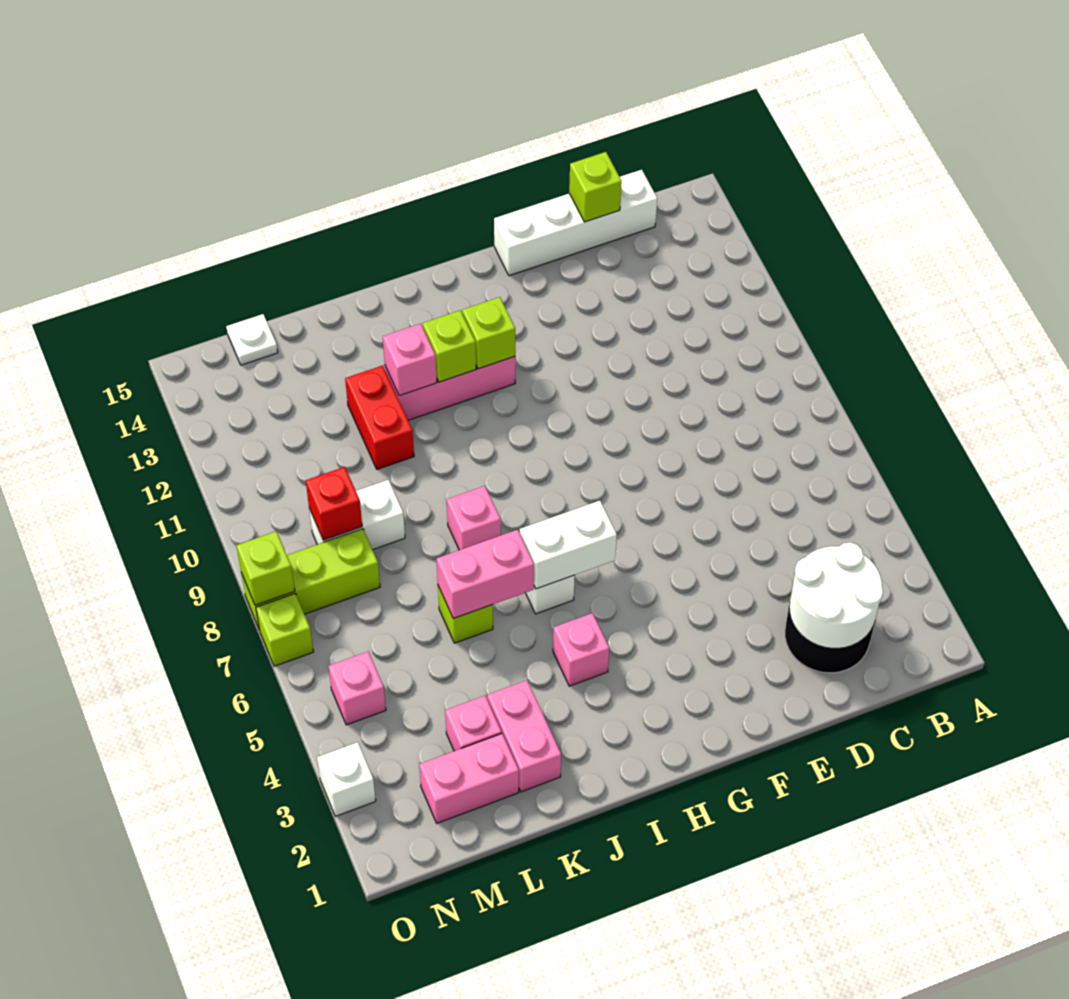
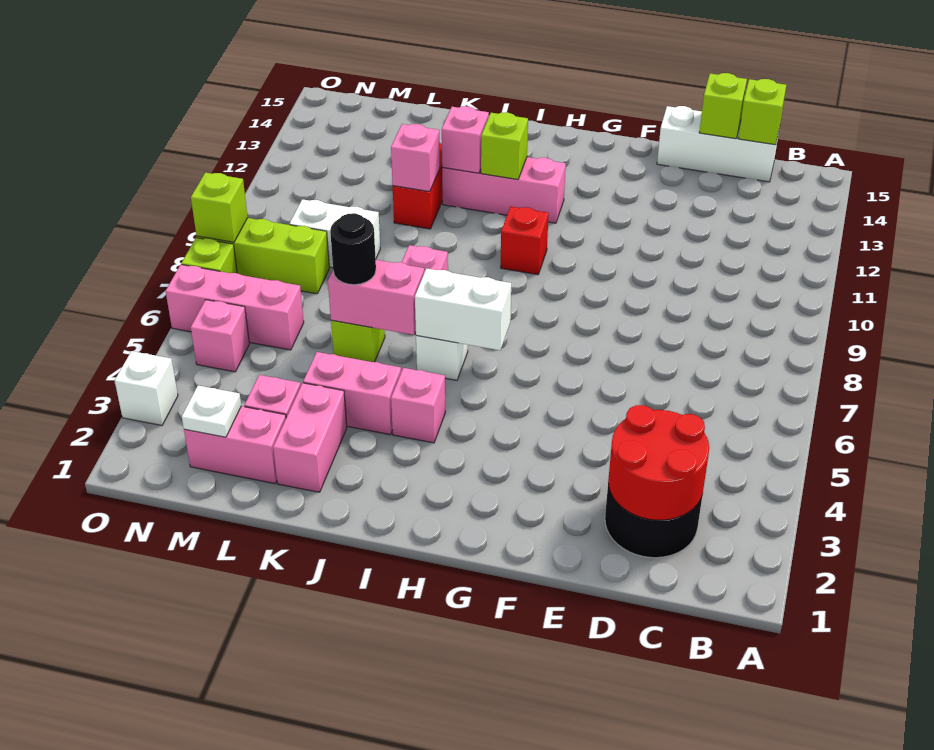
white 2x2 round brick [789,542,883,648] -> red 2x2 round brick [608,405,709,520]
white 1x4 brick [494,170,657,276] -> white 1x3 brick [657,106,780,182]
lime 1x1 brick [462,297,515,369] -> lime 1x1 brick moved to [738,79,786,145]
none -> pink 1x2 brick [303,352,401,435]
none -> black 1x1 round brick [330,213,376,285]
none -> pink 1x1 brick [391,124,440,192]
none -> pink 1x3 brick [166,265,304,350]
red 1x1 brick [306,467,362,540] -> red 1x1 brick moved to [501,207,549,275]
white 1x1 plate [226,314,278,365] -> white 1x1 plate moved to [182,385,241,437]

